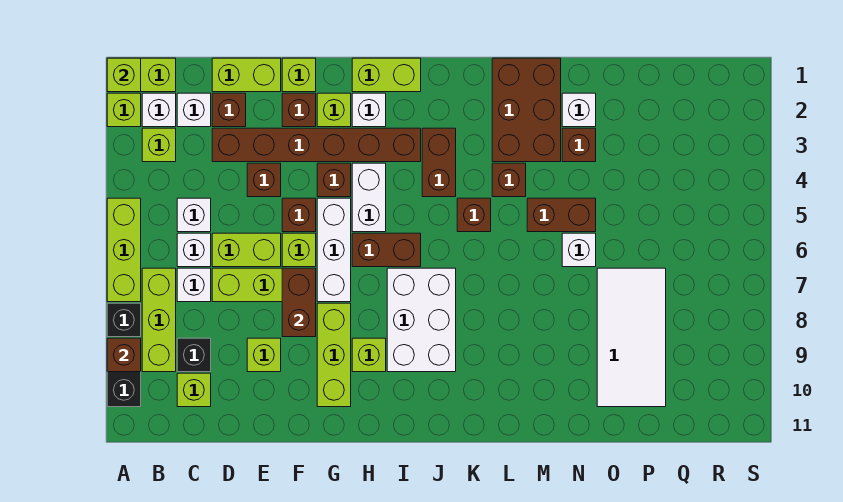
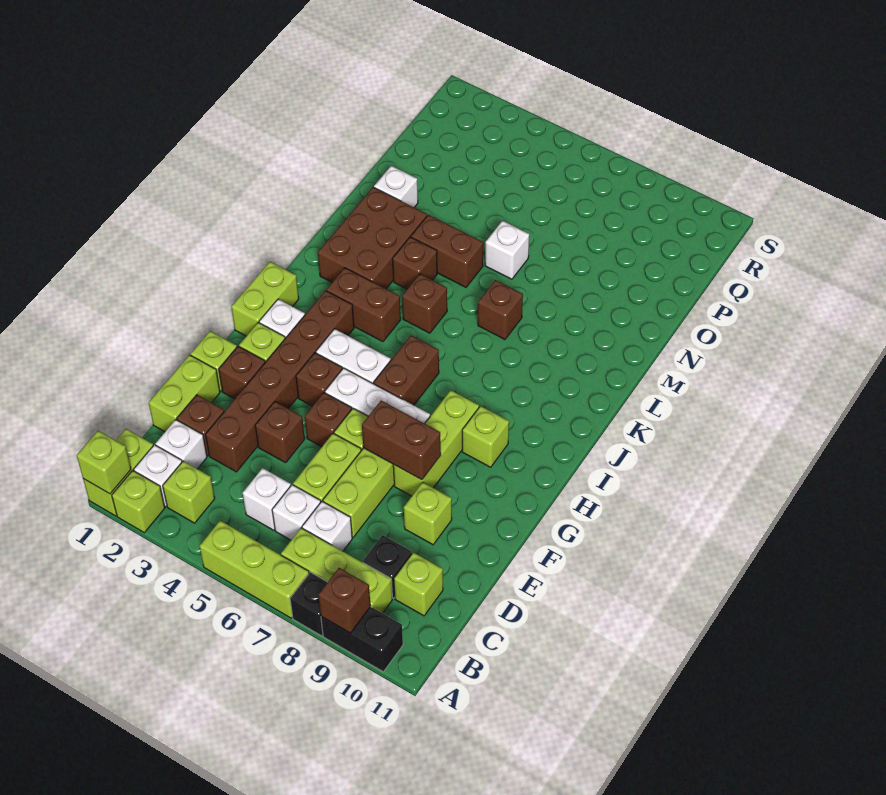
lime 1x3 brick [317,303,351,407] -> lime 1x3 brick turned to [393,390,479,496]
white 2x3 brick [387,268,456,372] -> none
brown 2x3 brick [492,58,561,162] -> brown 2x3 brick turned to [318,187,427,289]
brown 1x2 brick [527,198,596,232] -> brown 1x2 brick turned to [411,215,483,287]
brown 1x1 brick [562,128,596,162] -> brown 1x1 brick moved to [478,280,523,339]
white 2x4 tile [597,268,666,407] -> none

